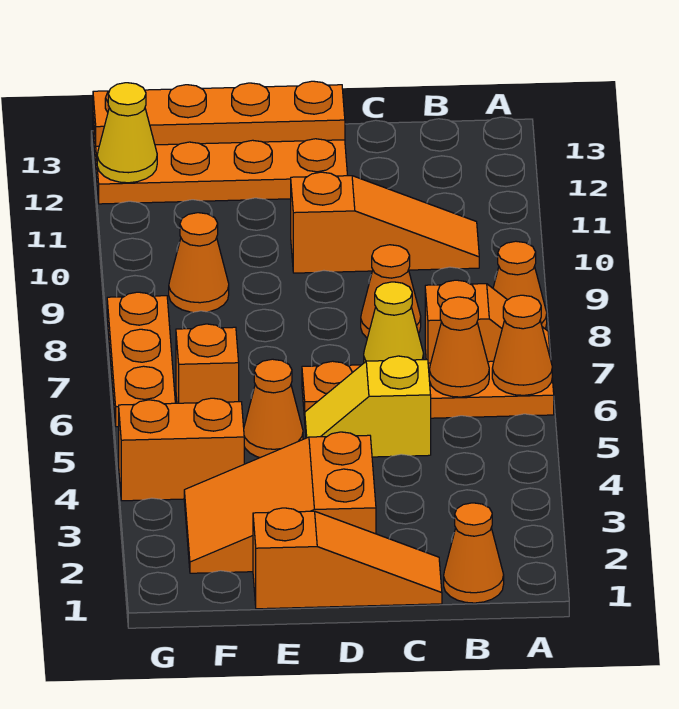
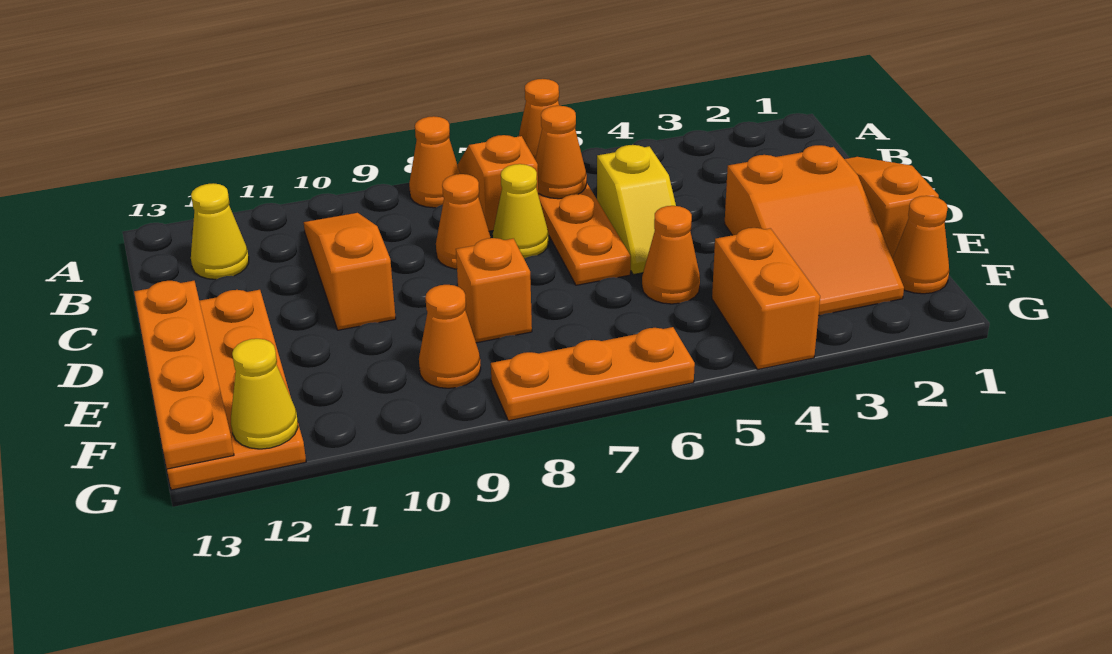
orange 1x1 cone [444,503,504,603] -> orange 1x1 cone moved to [893,196,949,294]
none -> yellow 1x1 cone [191,183,249,279]
orange 1x1 brick [176,324,239,403] -> orange 1x1 brick moved to [456,238,532,343]

